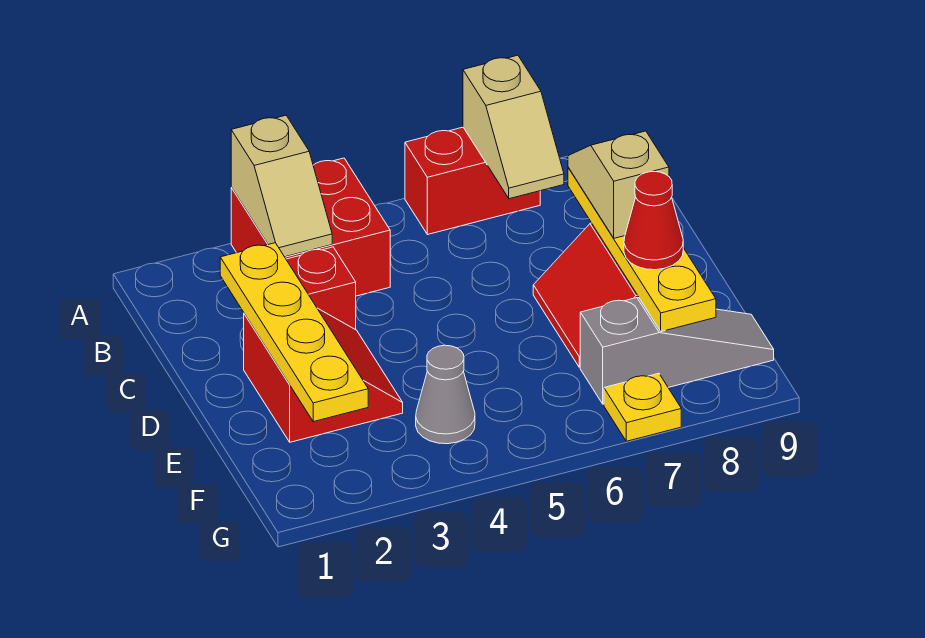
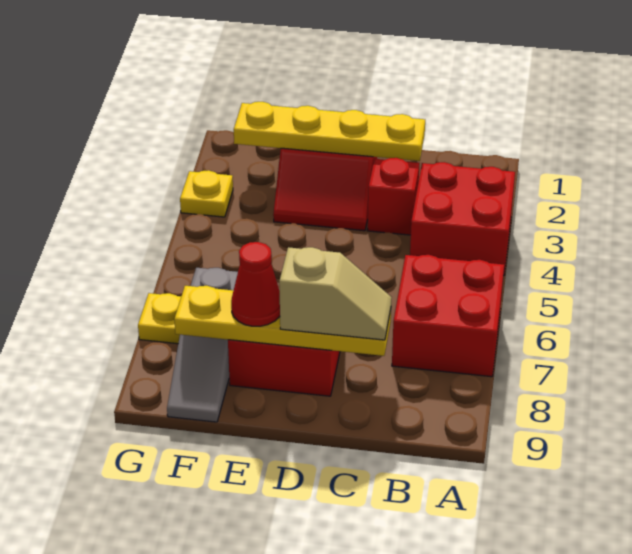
tan 1x2 slope [231,115,332,257] -> none
red 1x2 brick [405,127,540,235] -> red 2x2 brick [392,255,504,377]
tan 1x2 slope [463,55,564,199] -> none
grey 1x1 cone [416,345,475,444] -> none
none -> yellow 1x1 plate [180,170,233,217]

